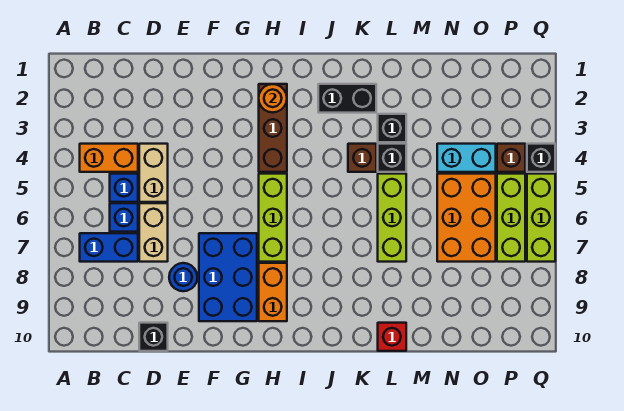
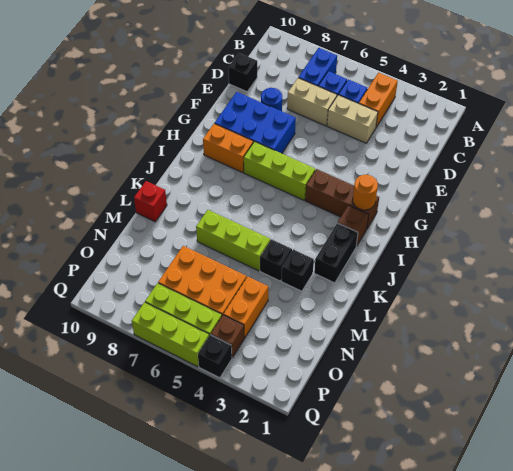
brown 1x1 brick [348,144,376,172] -> brown 1x1 brick moved to [337,205,369,246]
cyan 1x2 brick [437,144,496,172] -> orange 1x2 brick [223,277,268,338]

